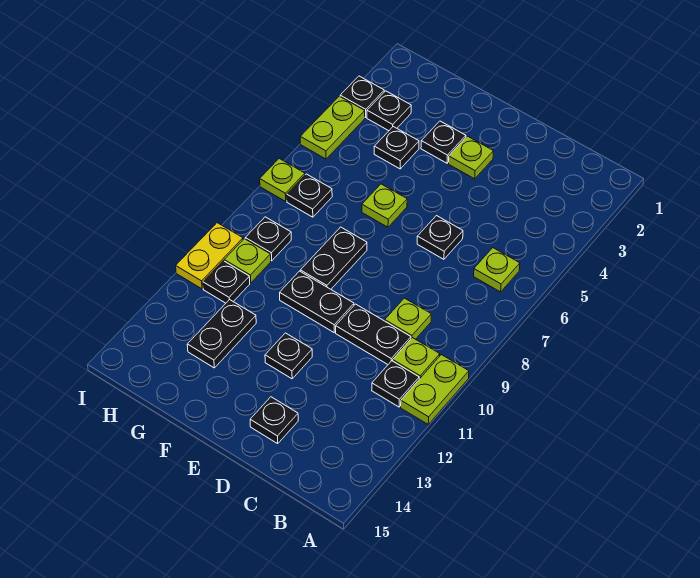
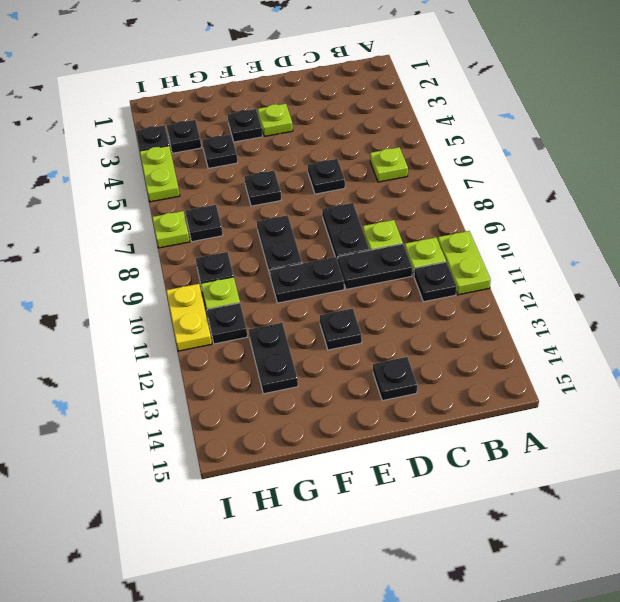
none -> black 1x2 plate [322,203,369,261]
lime 1x1 plate [362,184,407,227] -> black 1x1 plate [244,171,281,206]

